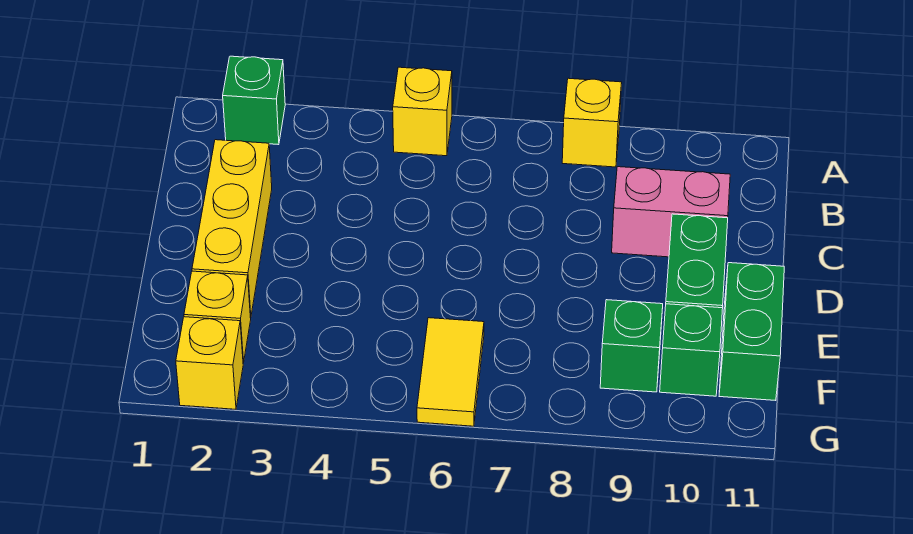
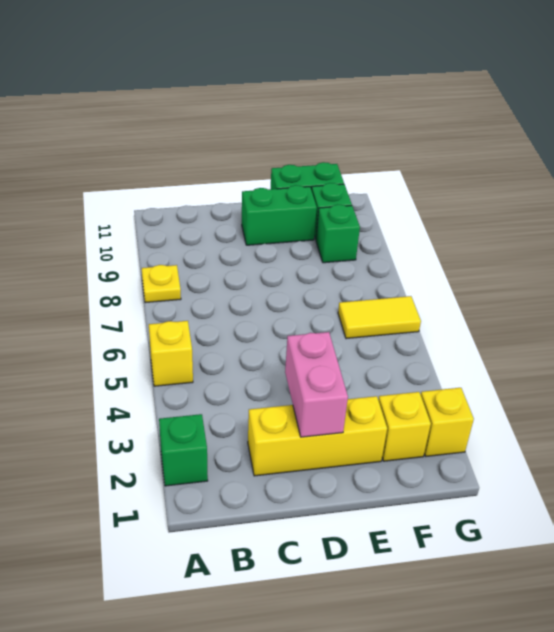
yellow 1x1 brick [562,78,622,167] -> yellow 1x1 plate [142,265,181,303]
pink 1x2 brick [612,167,730,257] -> pink 1x2 brick moved to [285,332,348,437]

